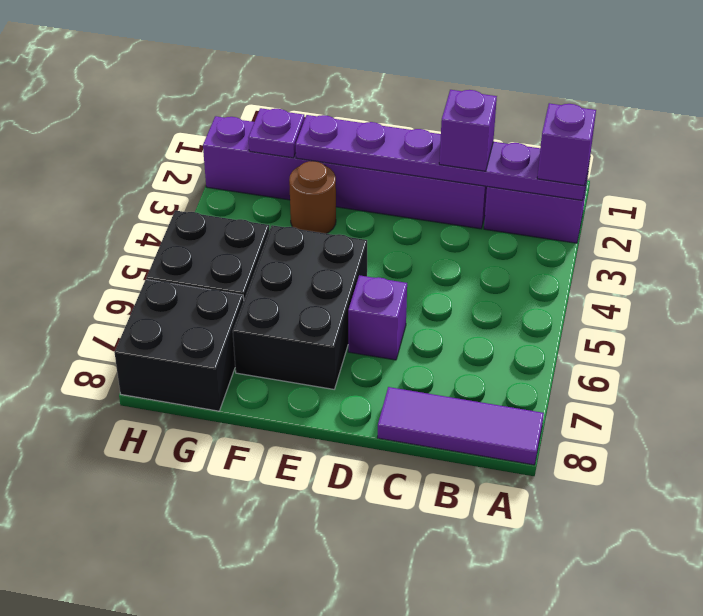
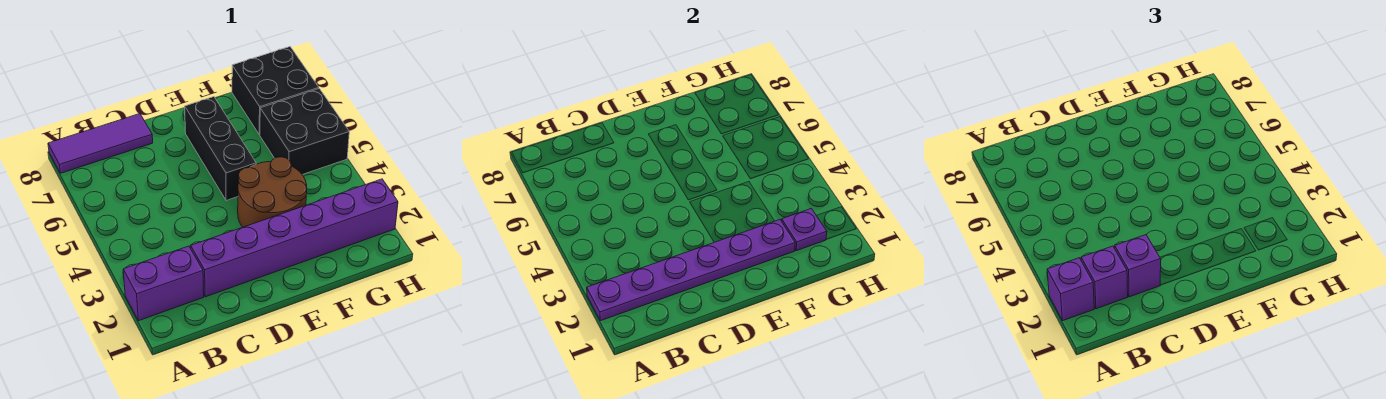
purple 1x1 brick [348,275,407,360] -> purple 1x1 brick moved to [1081,246,1128,309]
black 2x3 brick [233,225,367,389] -> black 1x3 brick [185,97,256,201]
brown 1x1 round brick [289,161,336,234] -> brown 2x2 round brick [238,157,307,227]

